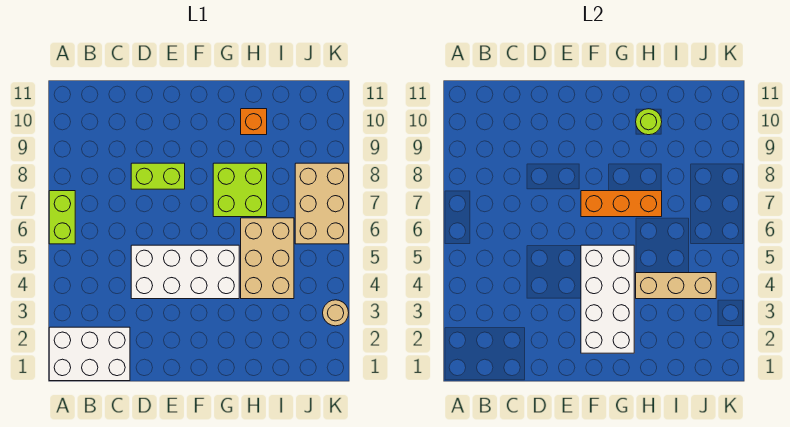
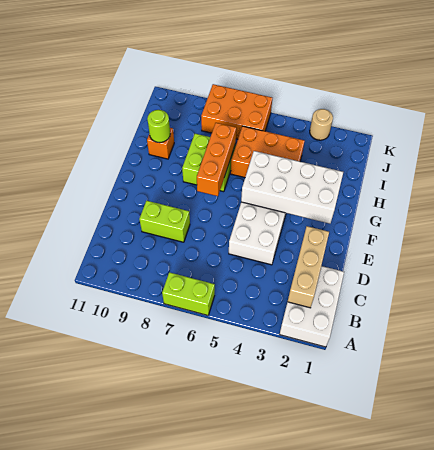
lime 1x2 brick [131,163,185,189] -> lime 1x2 brick turned to [139,201,190,242]
tan 2x3 brick [241,218,294,299] -> orange 2x3 brick [231,126,304,178]
tan 1x3 brick [636,273,716,299] -> tan 1x3 brick moved to [288,226,329,308]
tan 2x3 brick [295,163,349,244] -> orange 2x3 brick [201,84,272,139]

